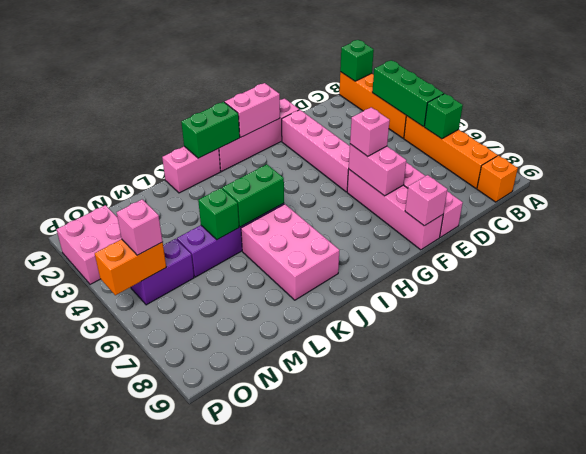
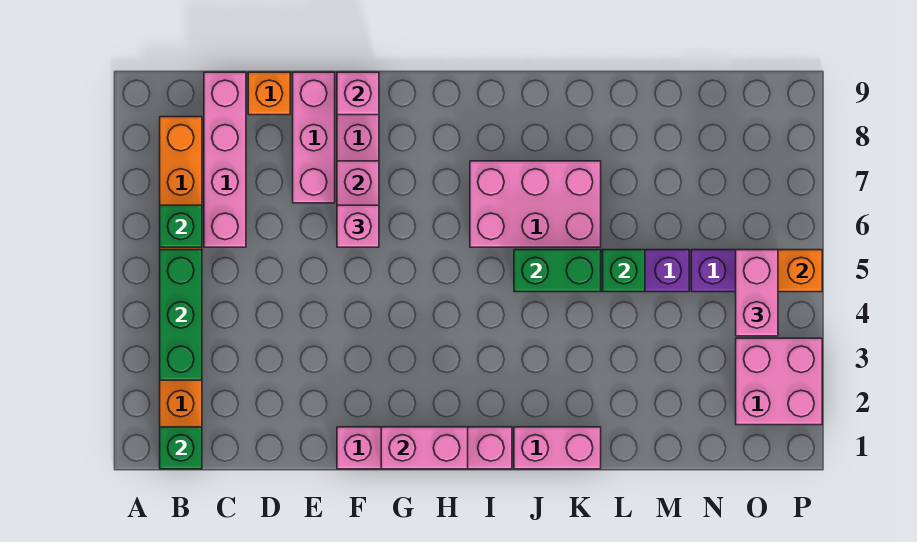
orange 1x1 brick [477,156,518,202] -> orange 1x1 brick moved to [248,72,290,115]
pink 1x4 brick [282,110,350,192] -> pink 1x4 brick moved to [204,72,246,247]
green 1x2 brick [181,102,240,158] -> none
pink 2x3 brick [241,204,339,300] -> pink 2x3 brick turned to [470,161,601,247]
pink 1x1 brick [117,199,163,255] -> pink 1x2 brick [736,250,778,336]

